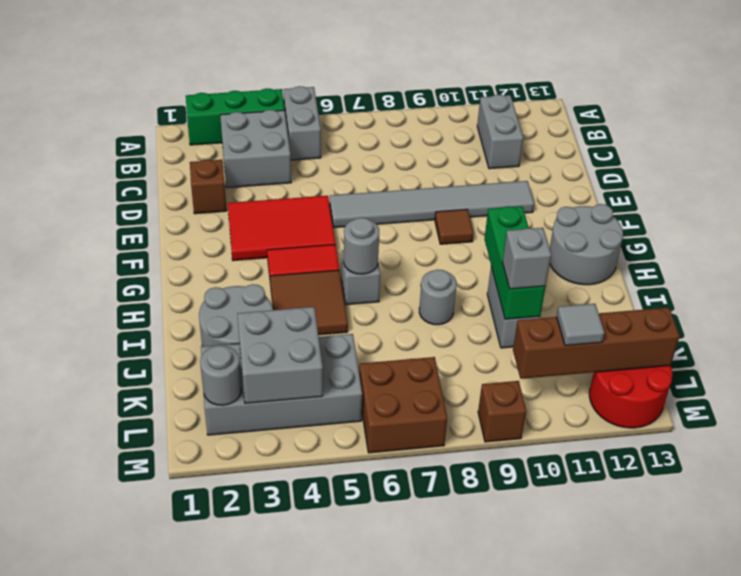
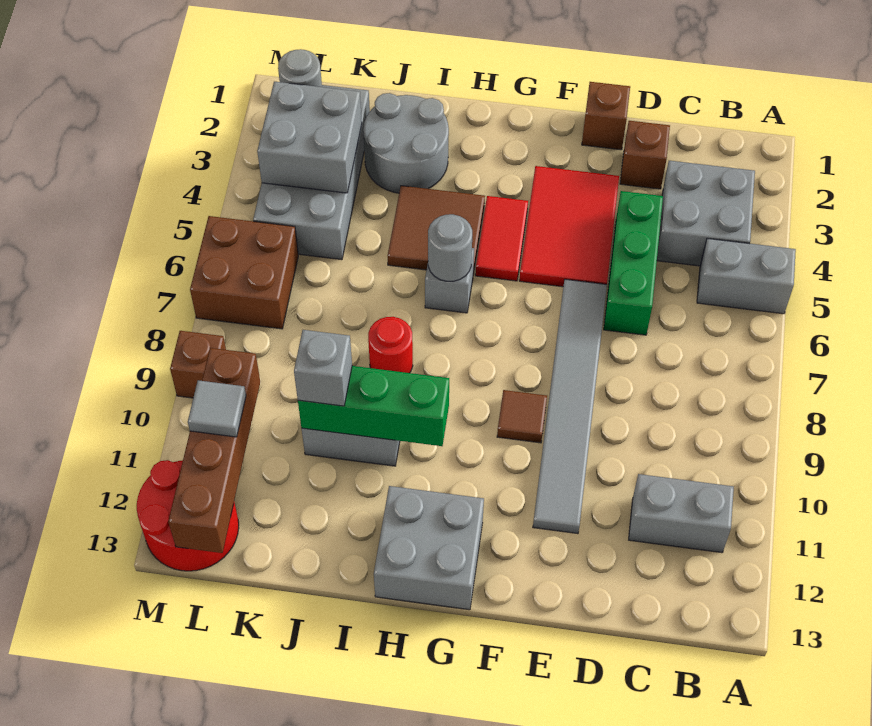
green 1x3 brick [186,88,285,145] -> green 1x3 brick moved to [604,191,663,335]
none -> brown 1x1 brick [582,82,630,150]
grey 2x2 round brick [550,204,623,285] -> grey 2x2 brick [374,486,484,610]
grey 1x1 round brick [419,270,456,325] -> red 1x1 round brick [368,317,413,373]

